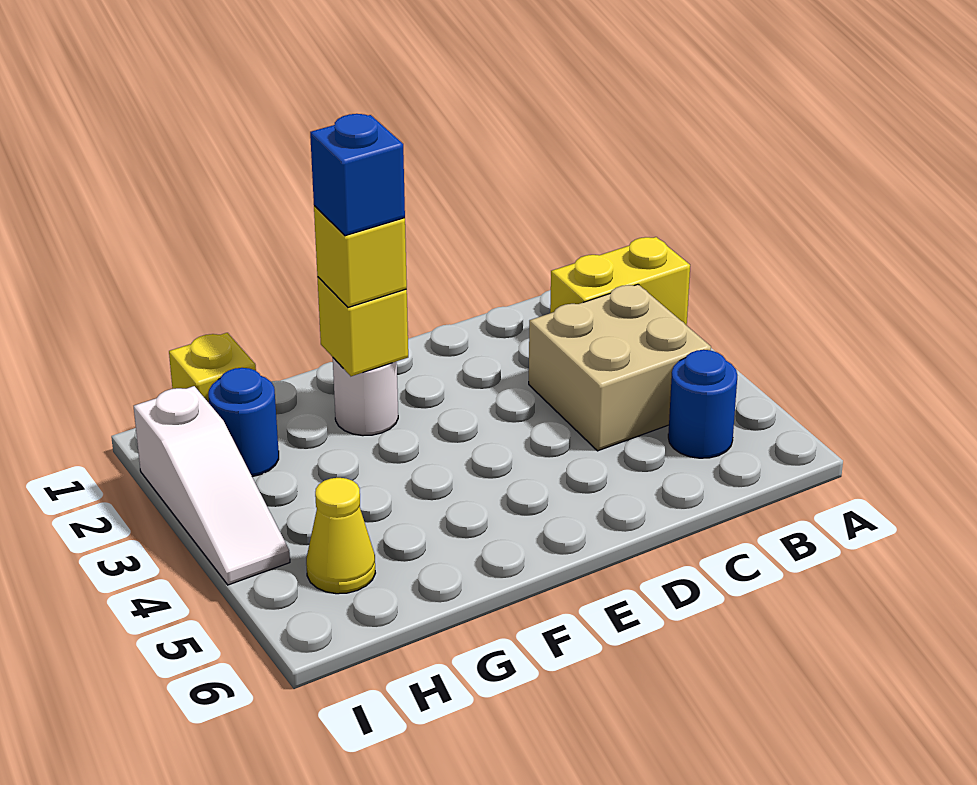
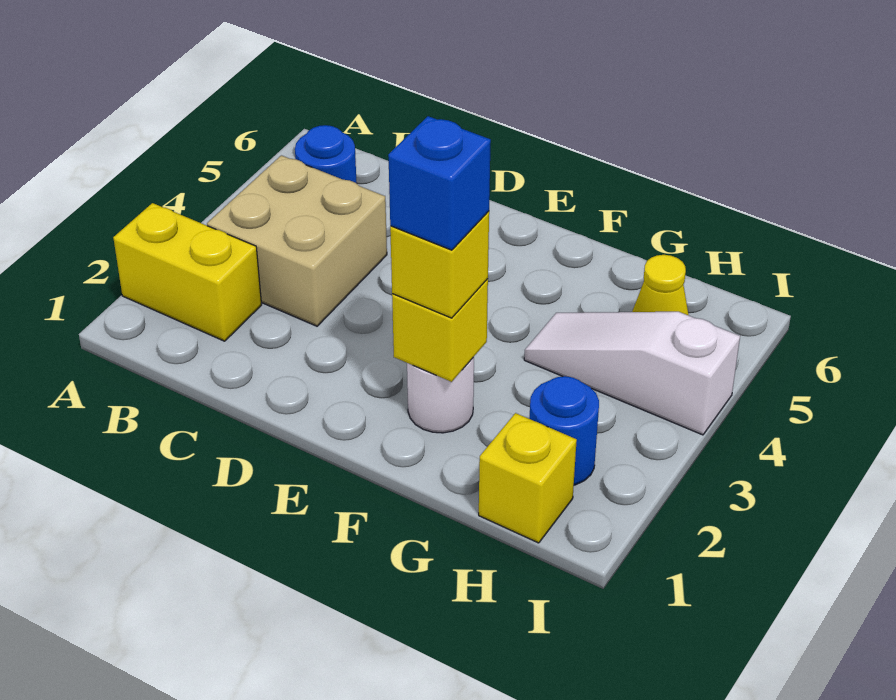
white 1x3 slope [134,386,290,585] -> white 1x3 slope turned to [524,312,740,435]

